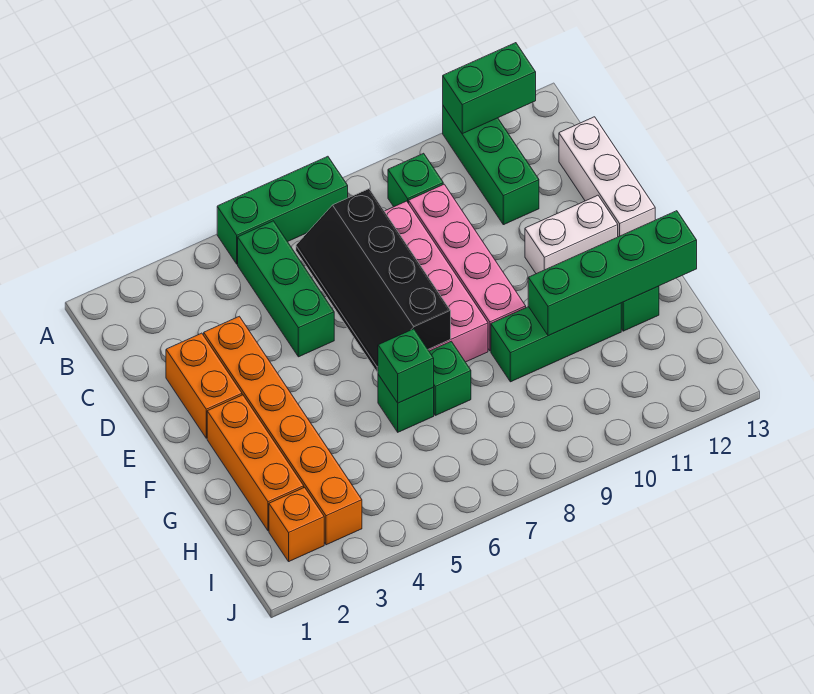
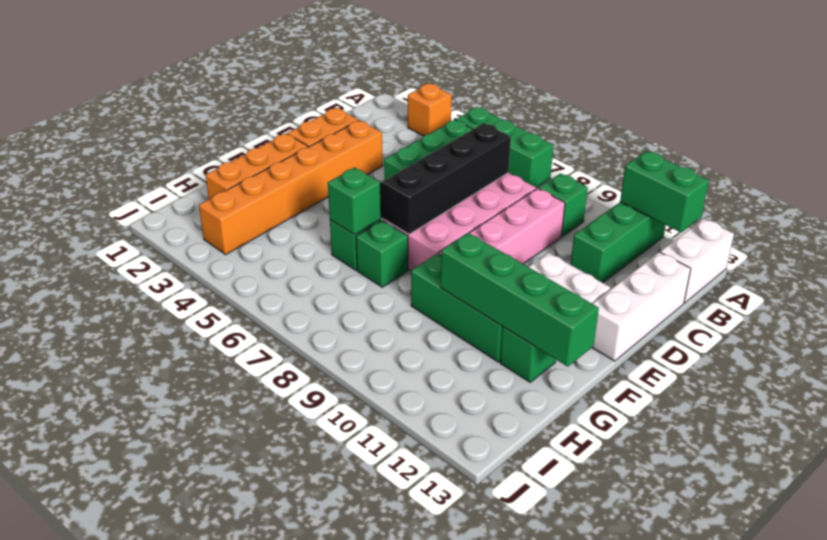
none -> white 1x2 brick [660,218,734,303]
orange 1x1 brick [269,487,324,561] -> orange 1x1 brick moved to [408,84,452,136]

